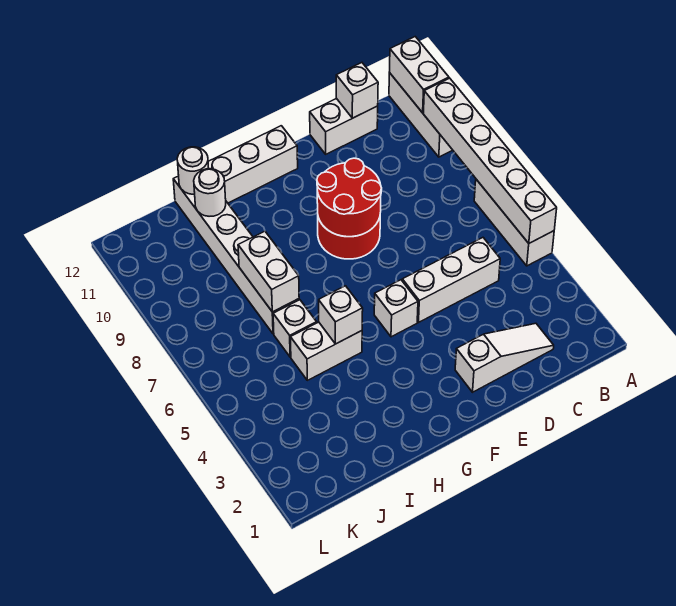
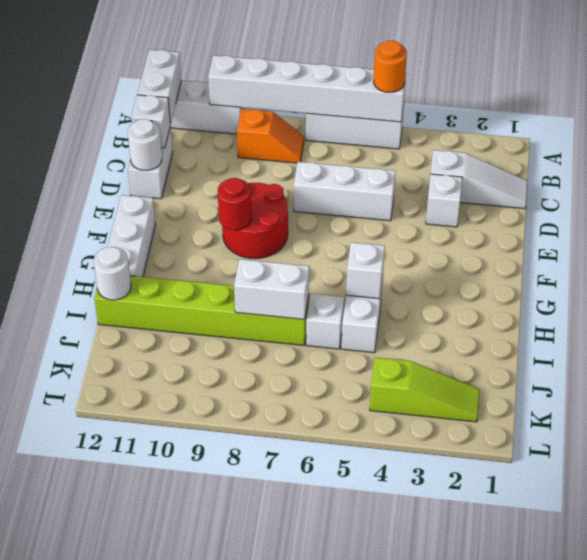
none -> orange 1x1 round brick [374,40,407,92]
white 1x2 brick [390,37,449,113] -> white 1x2 brick turned to [137,50,181,124]
none -> orange 1x2 slope [237,109,304,163]
white 1x3 slope [455,323,554,392] -> white 1x3 slope turned to [431,150,528,209]
white 1x3 brick [402,238,500,322] -> white 1x3 brick turned to [294,162,395,221]
red 2x2 round brick [317,158,382,237] -> red 1x1 round brick [218,178,251,230]
white 1x1 brick [374,280,418,337] -> white 1x1 brick moved to [426,174,462,227]
white 1x6 brick [173,176,299,334] -> lime 1x6 brick [94,276,309,345]
white 1x1 round brick [194,169,226,216] -> white 1x1 round brick moved to [128,119,162,170]
none -> lime 1x3 slope [370,357,480,422]

